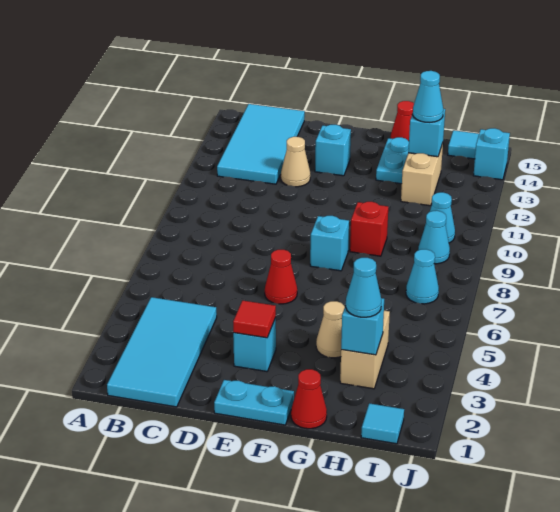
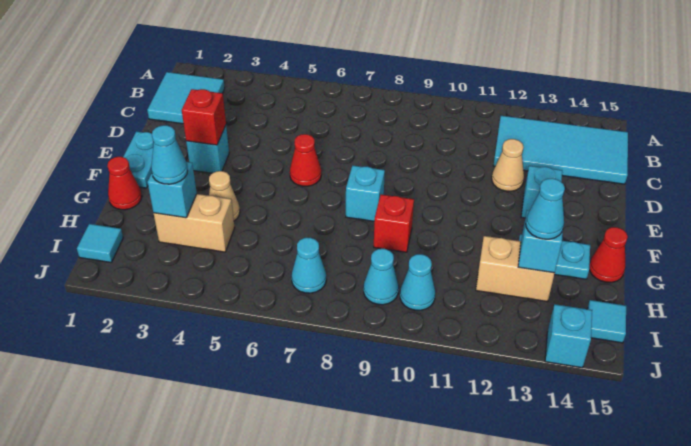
cyan 2x4 tile [107,297,217,407] -> cyan 2x2 tile [147,72,225,124]
red 1x1 tile [233,300,276,338] -> red 1x1 brick [182,89,226,145]

